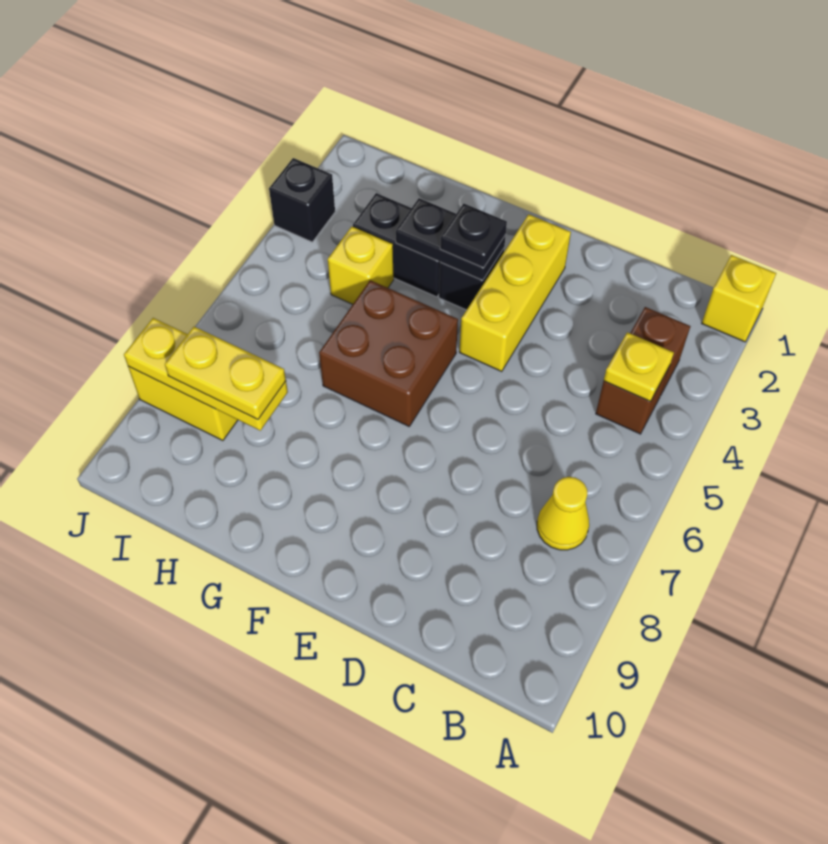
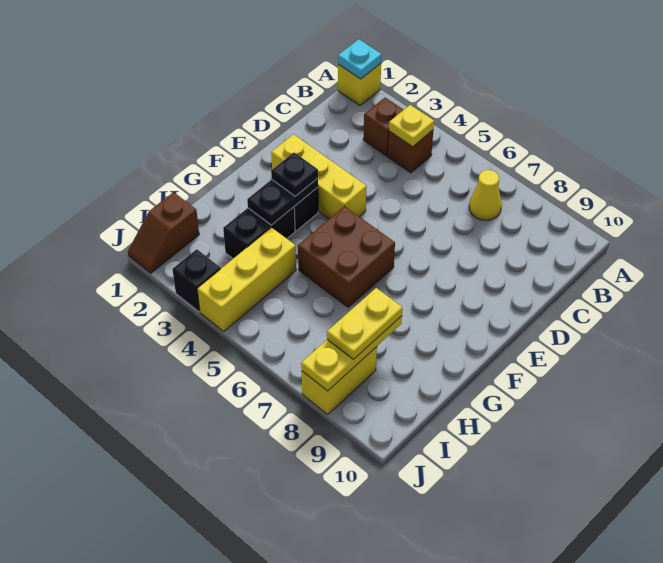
none -> cyan 1x1 plate [338,39,382,79]
yellow 1x1 brick [328,227,394,304] -> yellow 1x3 brick [197,228,296,331]
none -> brown 1x2 slope [128,192,199,273]

